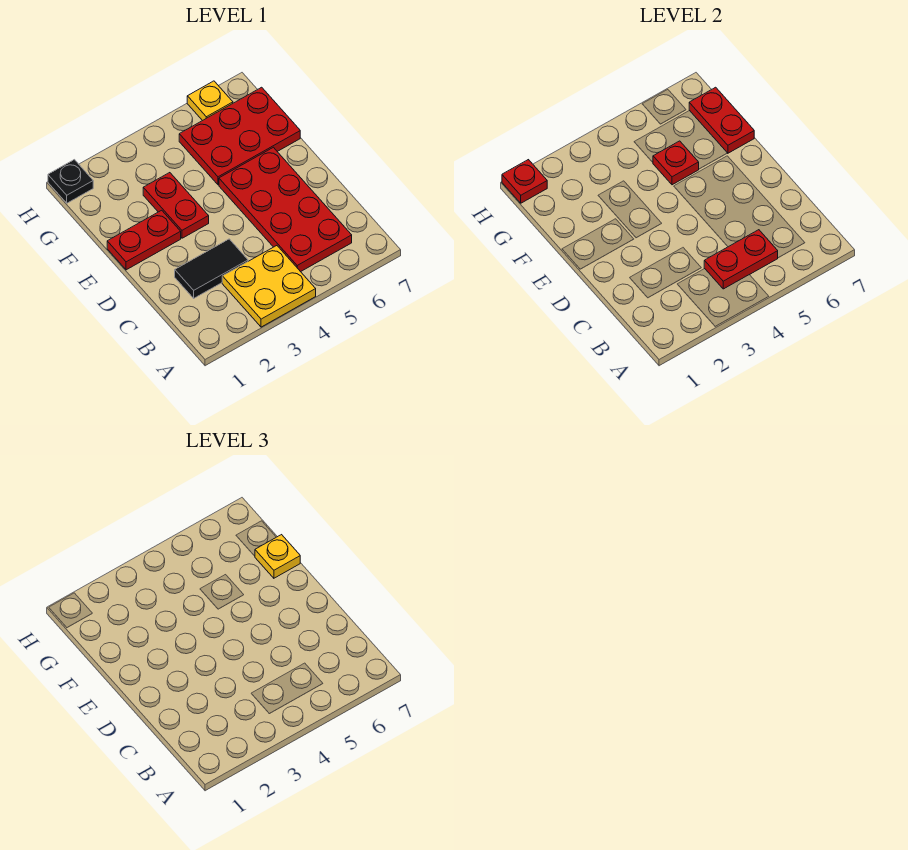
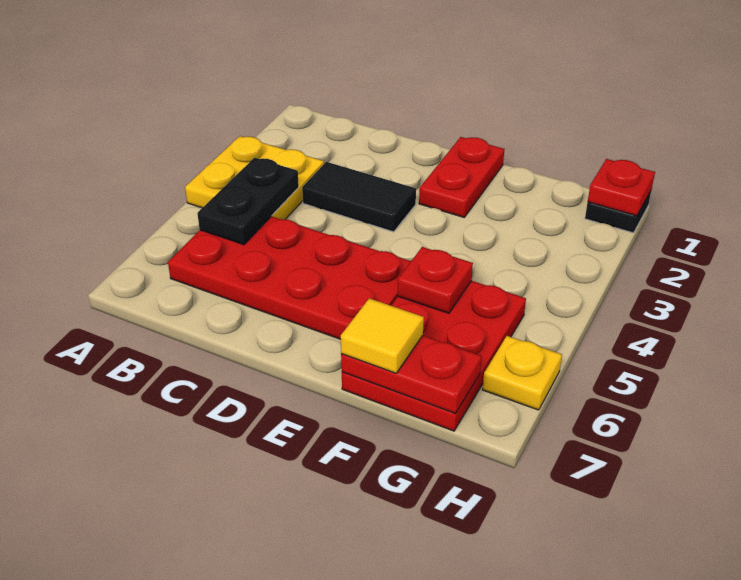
red 1x2 plate [704,230,778,289] -> black 1x2 plate [197,158,299,245]
black 1x2 tile [175,239,248,298] -> black 1x2 tile turned to [302,162,416,232]
red 1x2 plate [143,173,209,238] -> none
yellow 1x1 plate [255,535,300,578] -> yellow 1x1 tile [341,298,424,373]

